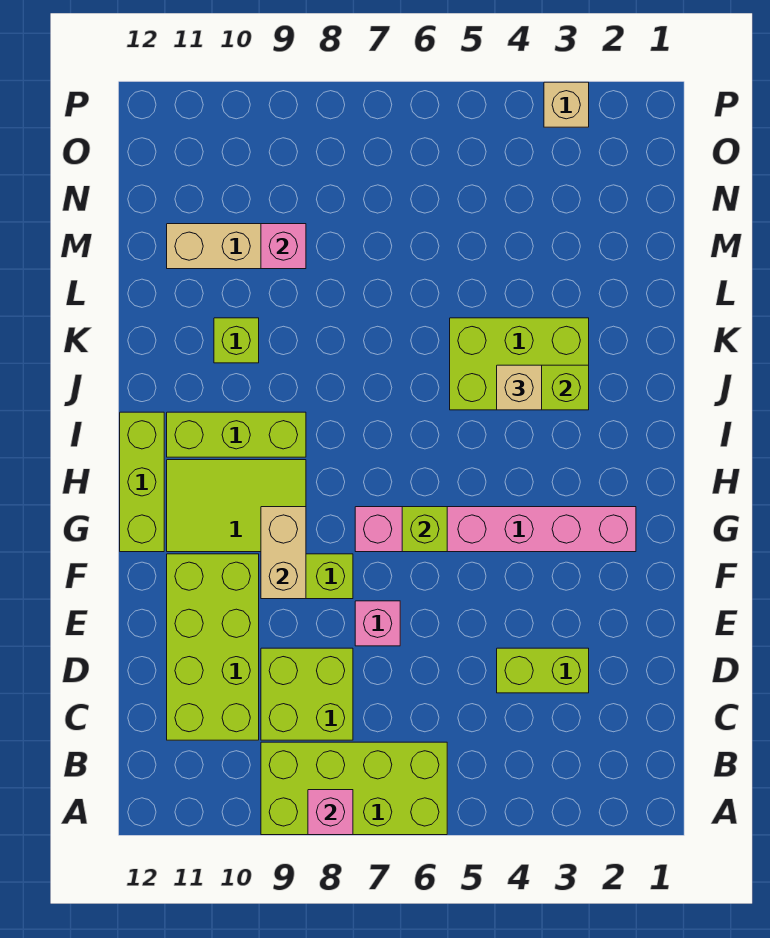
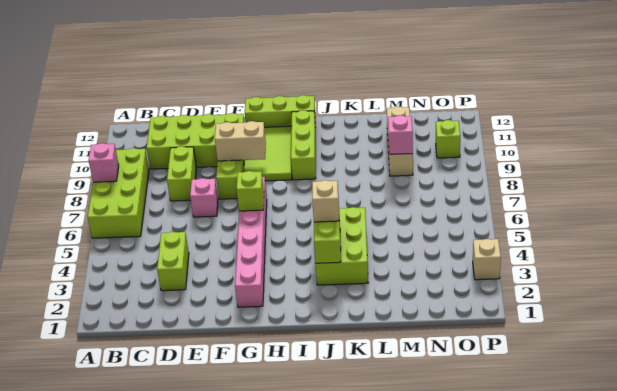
lime 2x2 brick [261,648,353,740] -> lime 1x2 brick [167,146,197,201]
lime 1x1 brick [214,318,259,363] -> lime 1x1 brick moved to [436,120,460,158]

